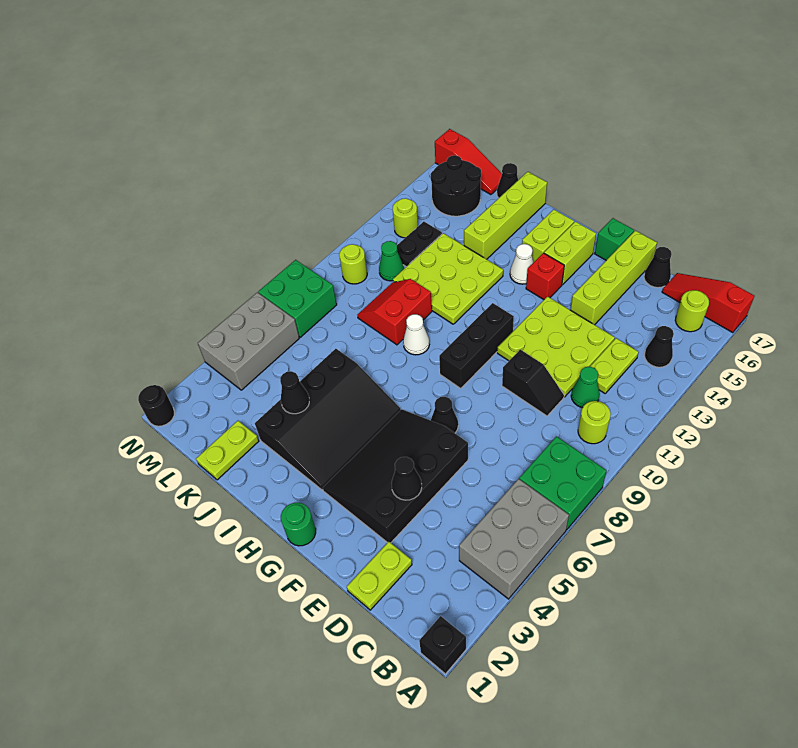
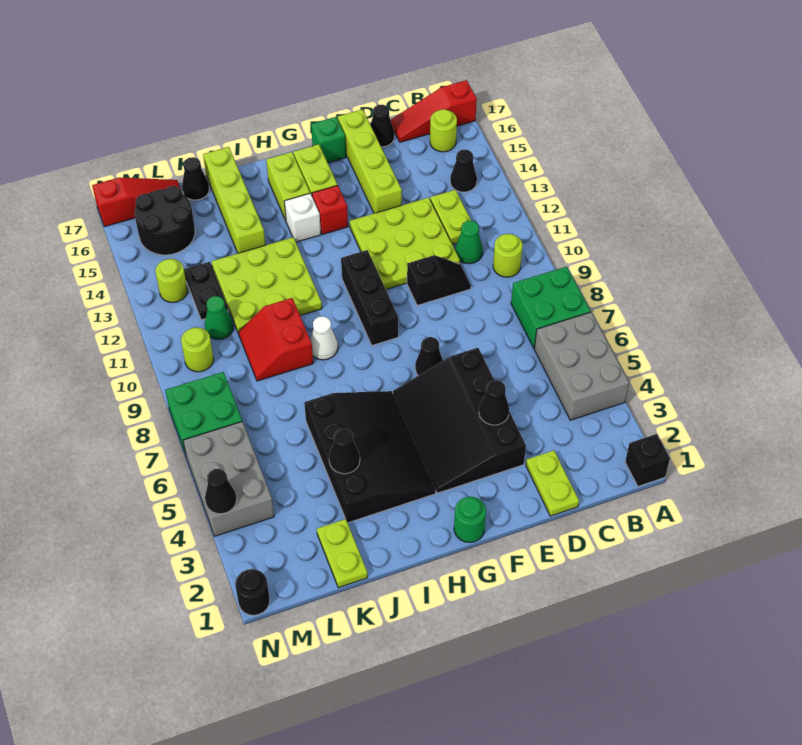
white 1x1 cone [510,244,534,284] -> white 1x1 brick [284,194,321,242]
none -> black 1x1 cone [205,469,237,514]

